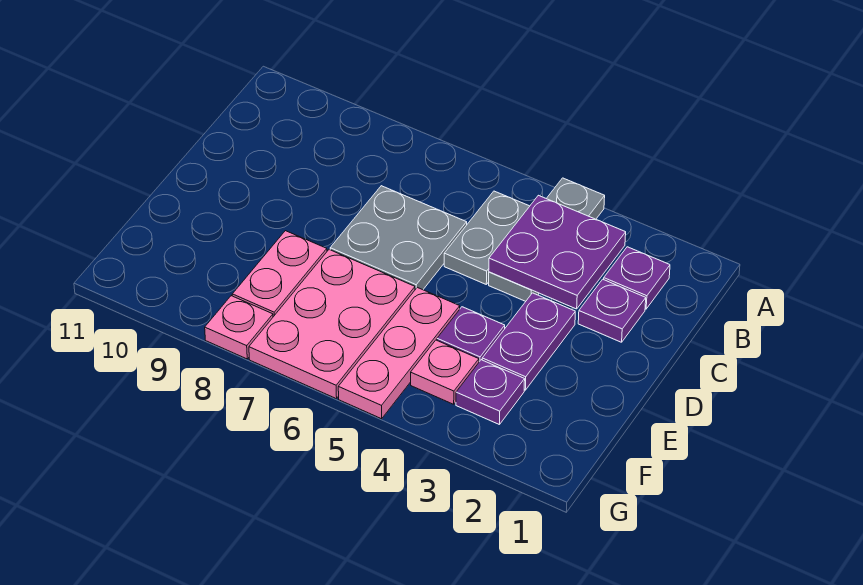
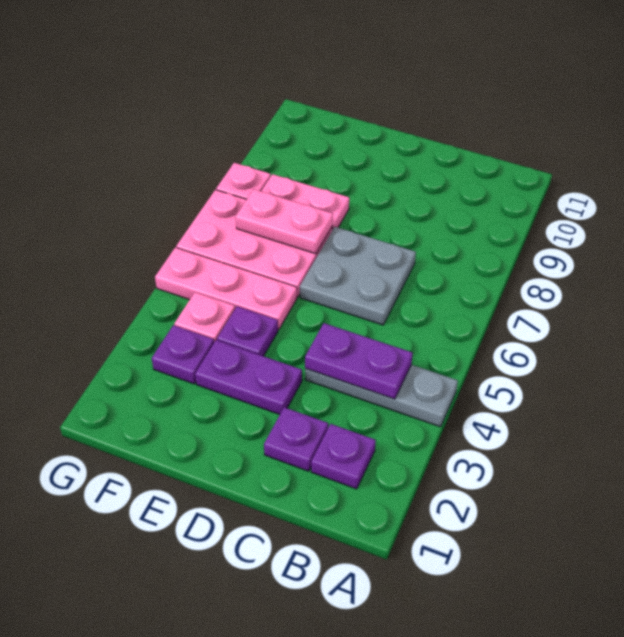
purple 2x2 plate [489,195,626,309] -> purple 1x2 plate [305,323,413,399]
grey 1x2 plate [444,191,530,284] -> none
none -> pink 1x2 plate [235,189,333,254]

